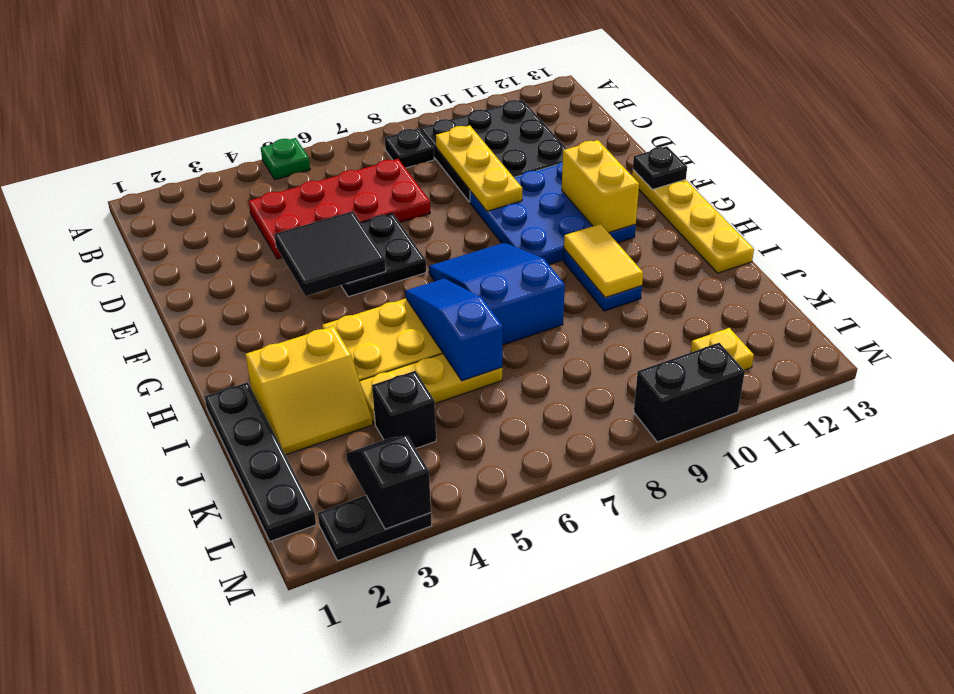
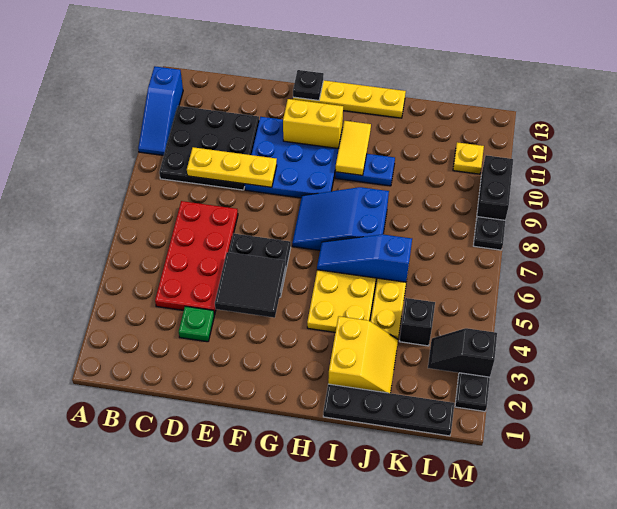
green 1x1 plate [261,138,310,180] -> green 1x1 plate moved to [179,306,214,342]
none -> blue 1x3 slope [138,66,183,155]
black 1x1 plate [385,128,434,168] -> black 1x1 plate moved to [473,217,505,250]
yellow 1x2 tile [564,224,643,298] -> yellow 1x2 tile turned to [336,121,371,175]

